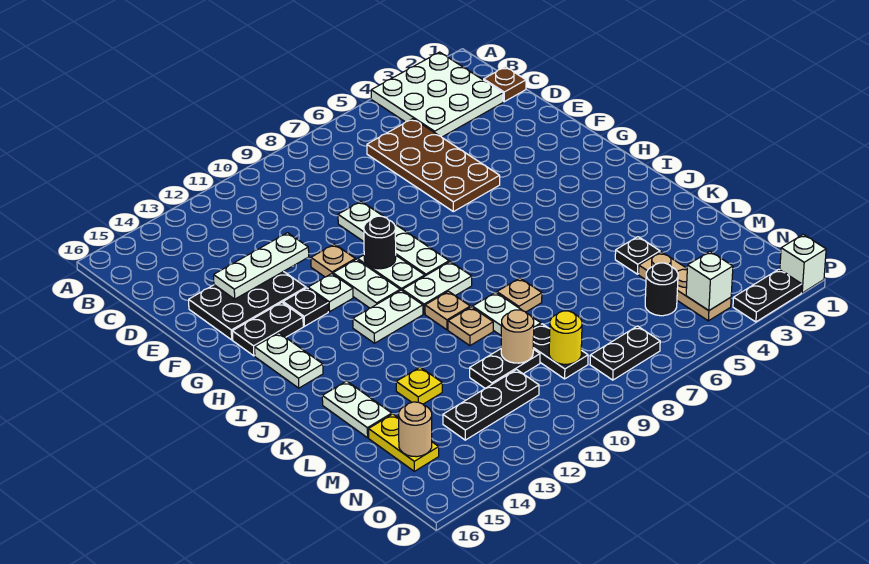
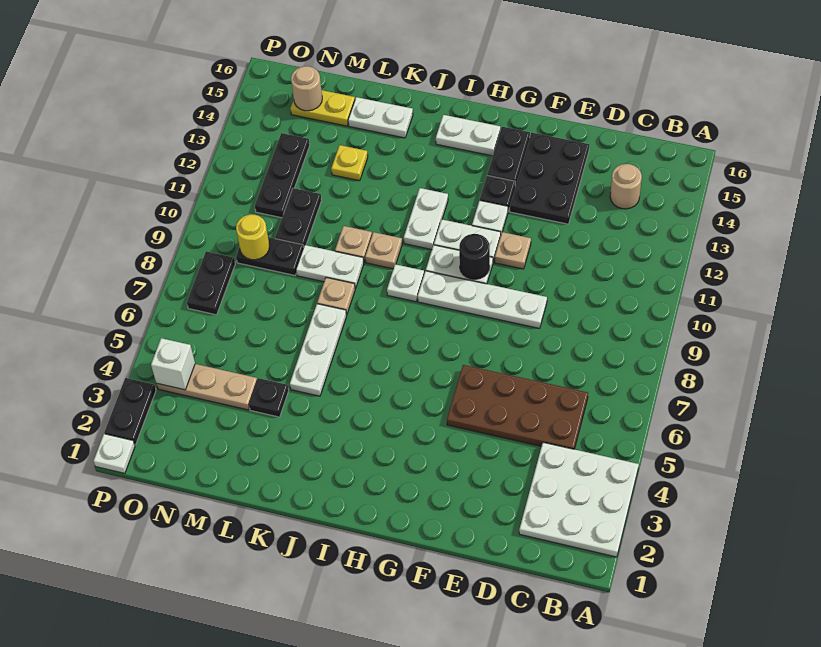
brown 1x1 plate [484,67,526,102] -> none
white 1x3 plate [214,233,309,299] -> white 1x3 plate moved to [290,304,347,396]
white 1x2 plate [402,262,472,314] -> white 1x1 plate [387,264,424,302]
tan 1x1 round brick [501,310,534,363] -> tan 1x1 round brick moved to [610,164,642,209]
black 1x1 round brick [645,263,678,316] -> none
white 1x1 brick [780,235,826,293] -> white 1x1 plate [94,434,135,473]

